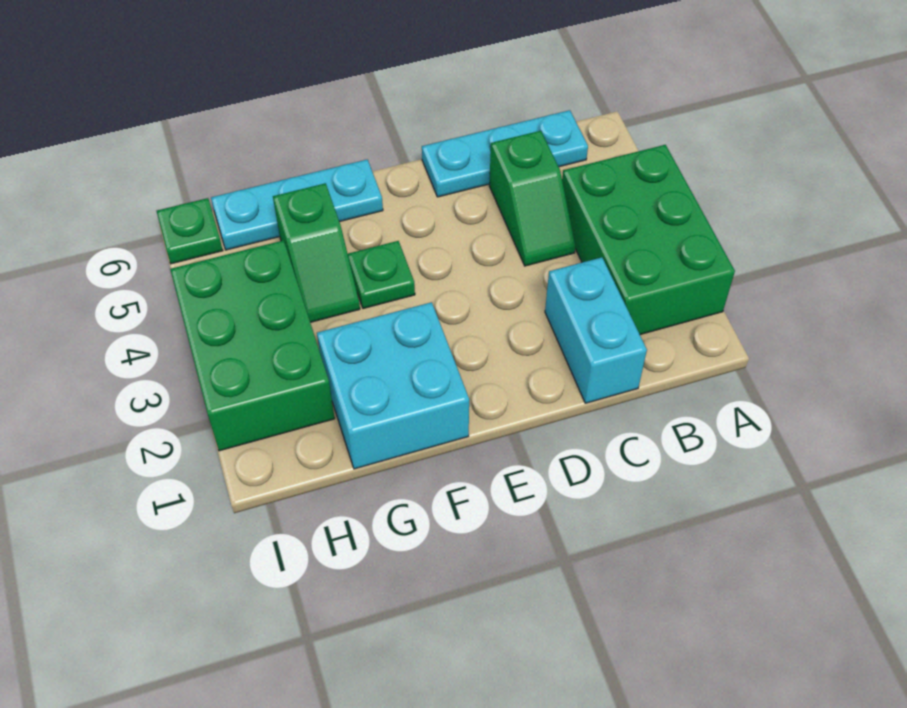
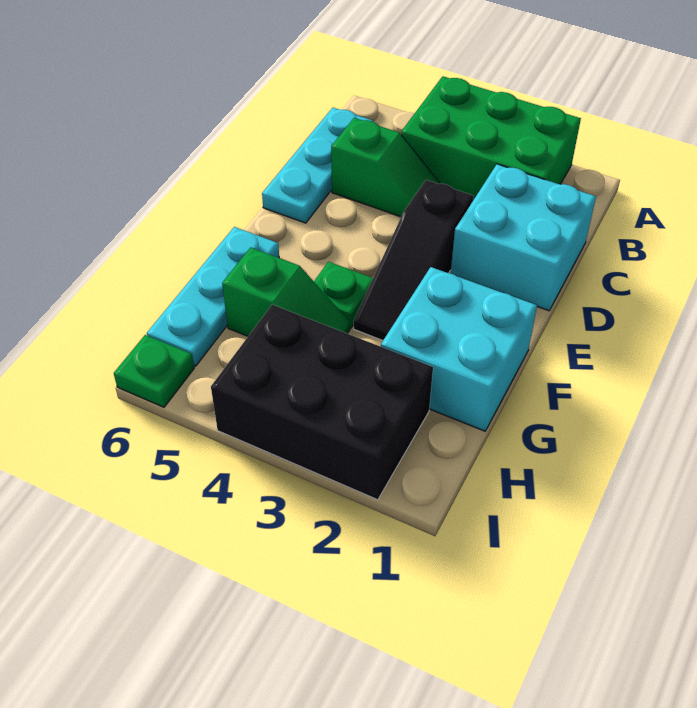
cyan 1x2 brick [545,257,647,403] -> cyan 2x2 brick [450,164,596,311]
none -> black 1x3 slope [354,180,473,340]
green 2x3 brick [170,240,335,451] -> black 2x3 brick [211,305,433,500]

